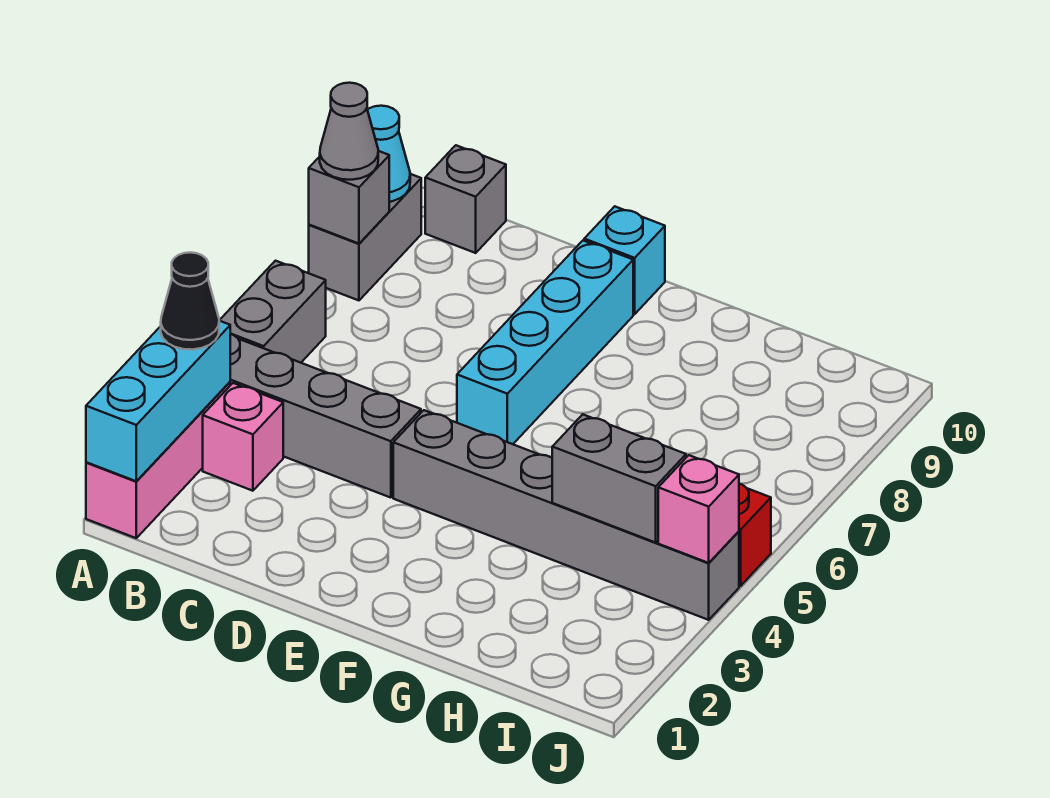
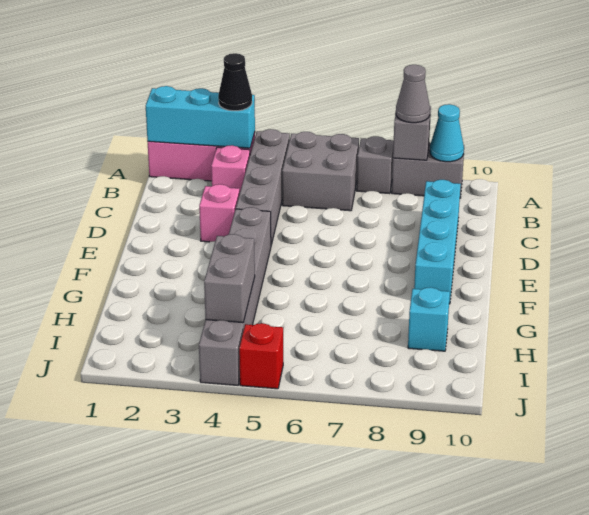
grey 1x2 brick [219,261,326,363] -> grey 2x2 brick [282,132,359,211]
grey 1x1 brick [425,145,506,253] -> grey 1x1 brick moved to [357,136,394,194]
cyan 1x4 brick [457,241,633,444] -> cyan 1x4 brick turned to [414,180,461,304]
cyan 1x1 brick [584,206,665,314] -> cyan 1x1 brick moved to [408,287,450,351]
pink 1x1 brick [658,455,739,563] -> pink 1x1 brick moved to [199,184,240,242]

